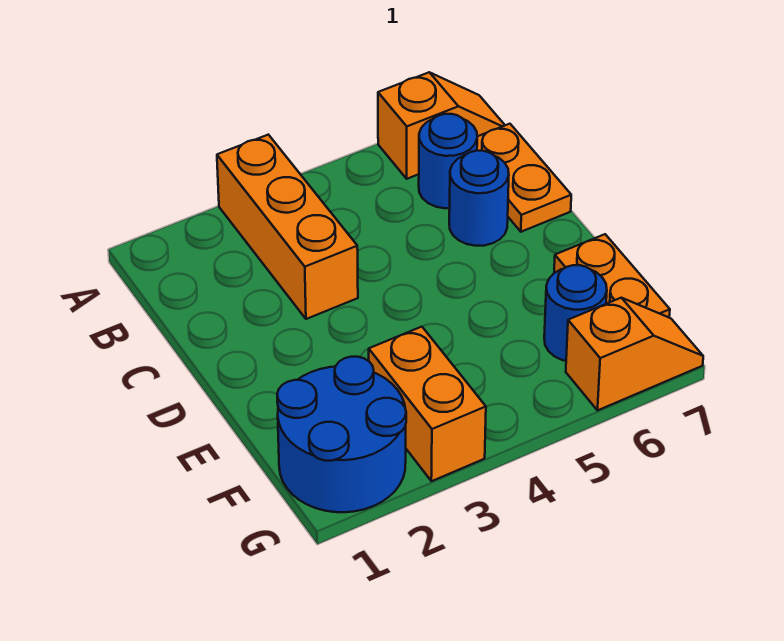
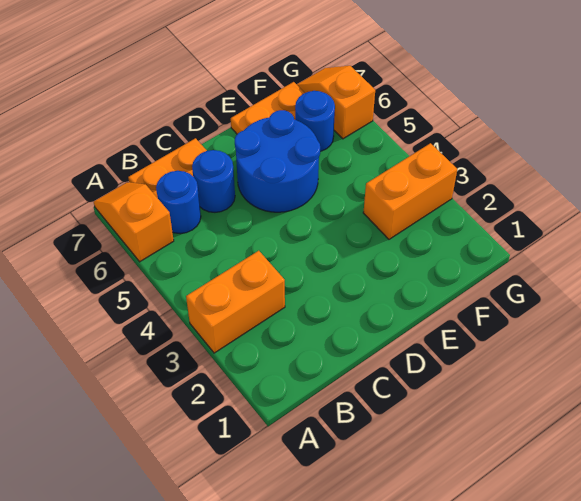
orange 1x3 brick [217,135,358,319] -> orange 1x2 brick [186,251,285,353]
blue 2x2 round brick [277,357,406,512] -> blue 2x2 round brick moved to [235,110,320,212]

